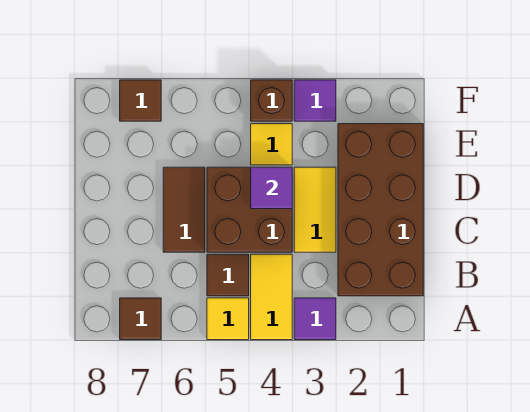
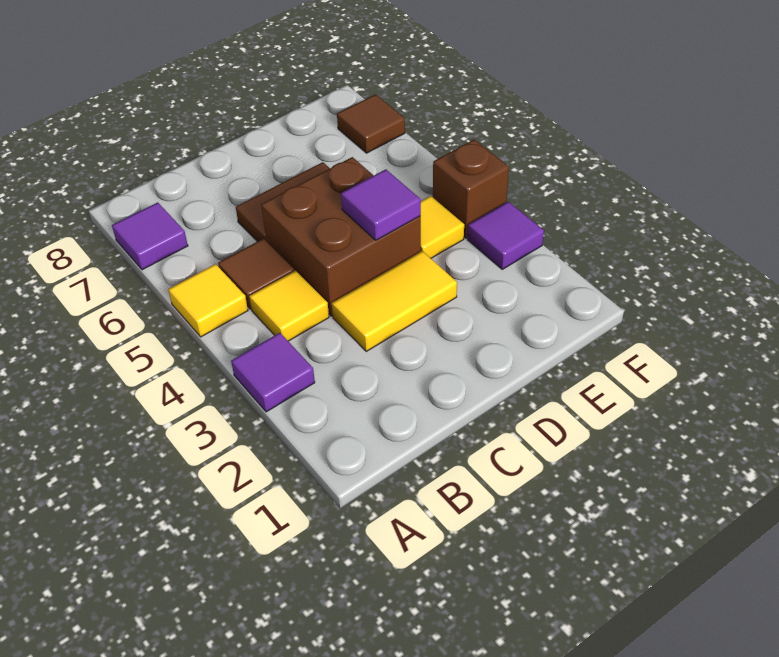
yellow 1x2 tile [251,254,292,340] -> yellow 1x1 tile [249,271,329,341]
brown 1x1 tile [120,298,161,340] -> purple 1x1 tile [112,202,188,270]
brown 2x4 brick [338,124,423,296] -> none

